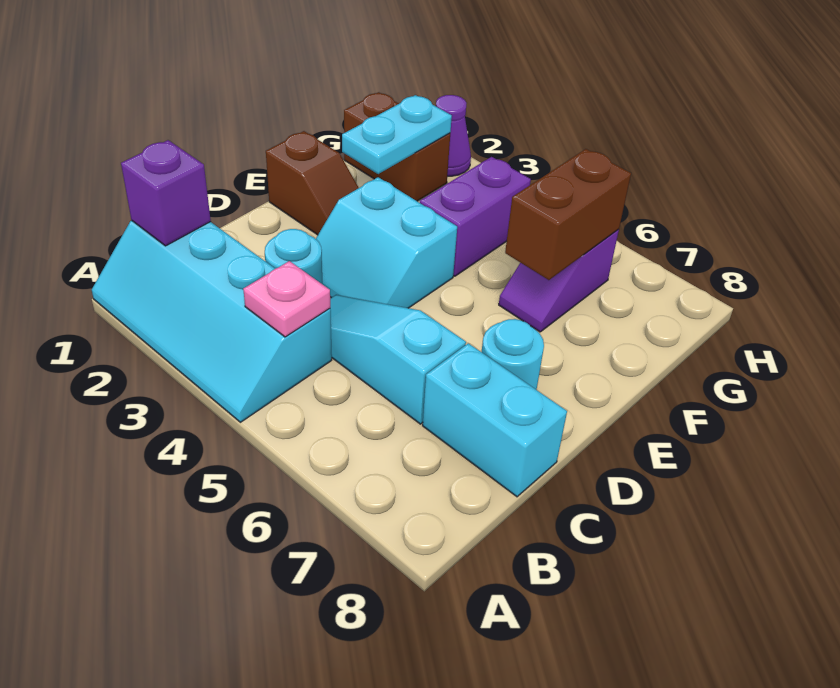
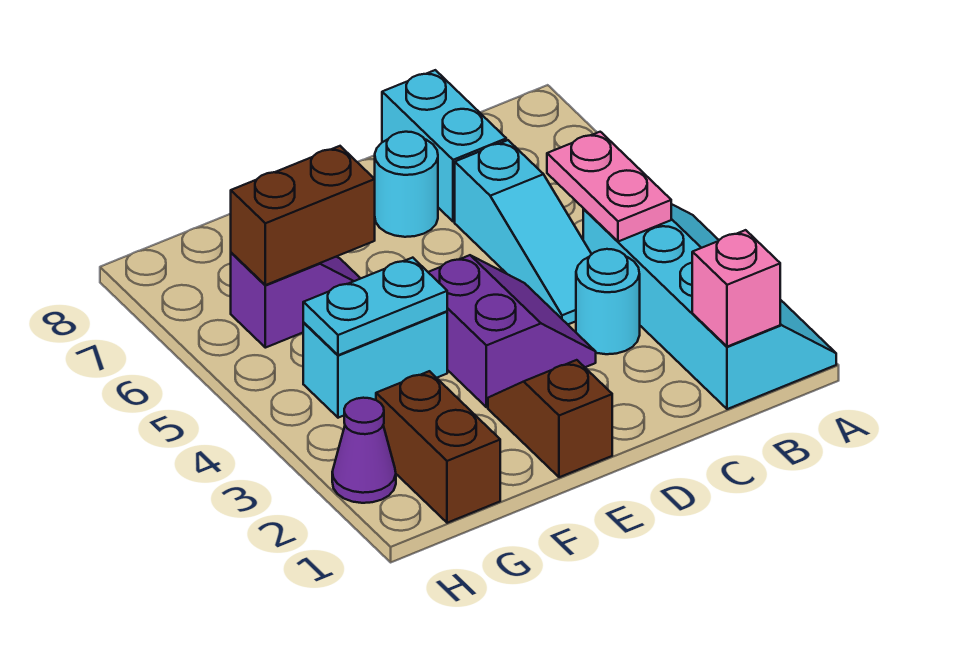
purple 1x1 brick [121,140,211,246] -> pink 1x1 brick [692,230,780,347]
pink 1x1 plate [243,261,330,337] -> pink 1x2 plate [547,132,671,242]
cyan 2x2 slope [316,177,457,308] -> purple 2x2 slope [428,255,596,407]
cyan 1x2 plate [342,95,452,174] -> cyan 1x2 plate moved to [303,258,447,355]
purple 1x2 brick [420,157,531,276] -> cyan 1x2 brick [303,311,447,418]

